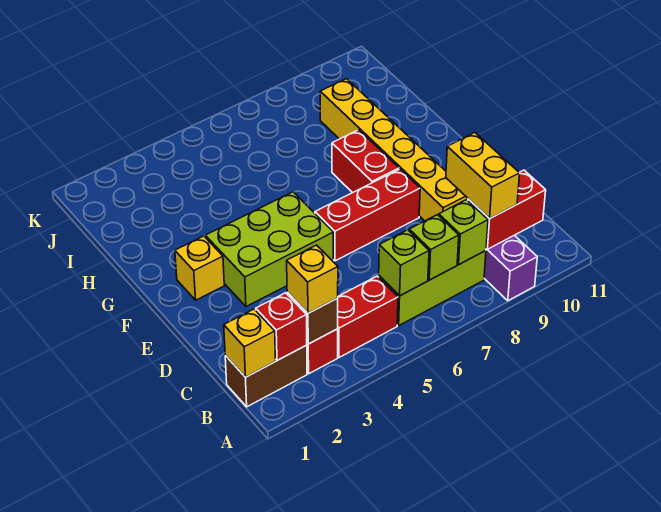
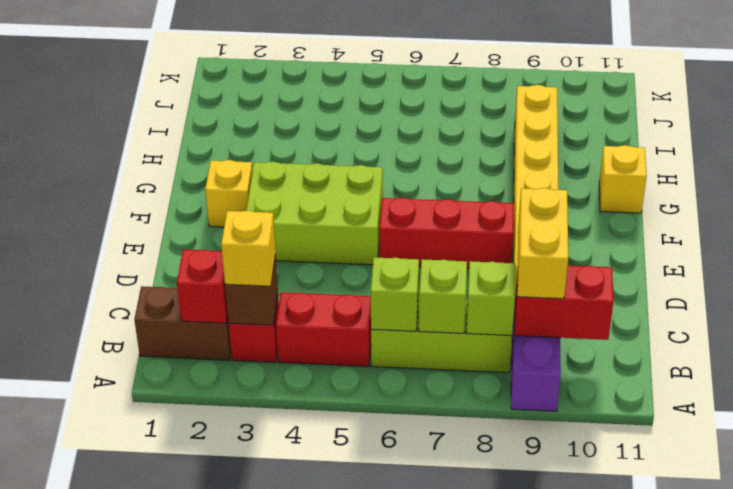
yellow 1x1 brick [224,309,276,377] -> yellow 1x1 brick moved to [599,145,647,213]
red 1x2 brick [332,130,399,193] -> none

